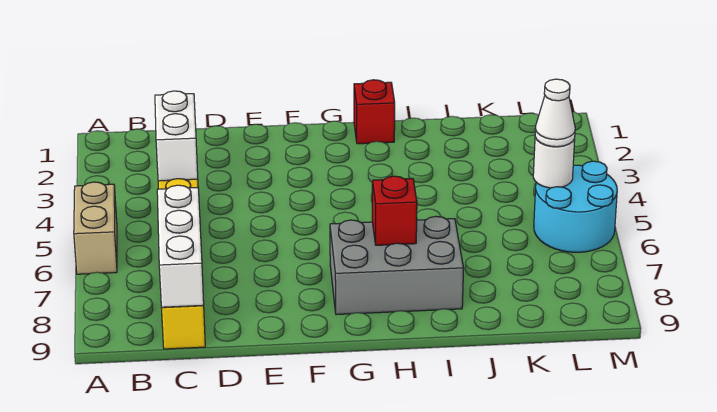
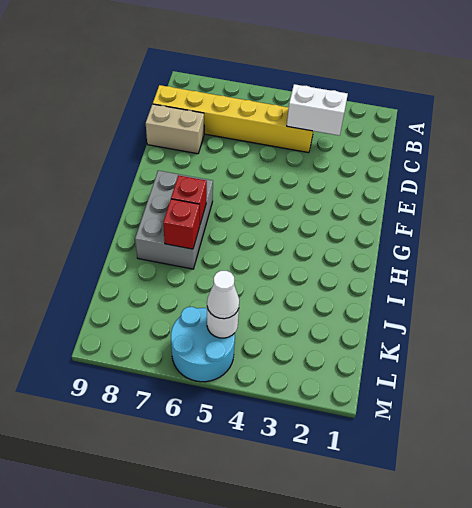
tan 1x2 brick [74,182,117,274] -> tan 1x2 brick moved to [146,104,204,154]
white 1x3 brick [157,185,204,307] -> none
red 1x1 brick [354,80,395,144] -> red 1x1 brick moved to [163,199,200,249]

